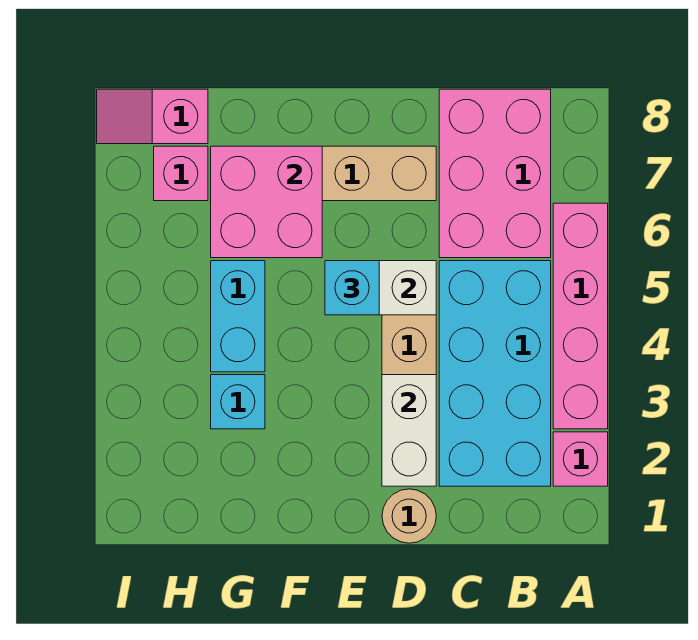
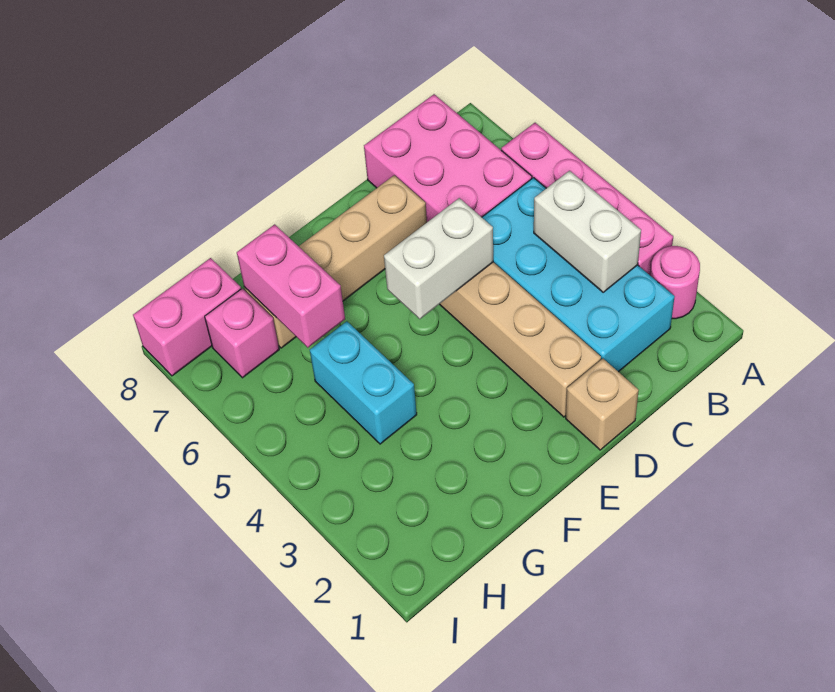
pink 1x1 brick [553,432,608,486] -> pink 1x1 round brick [650,246,700,319]
tan 1x1 round brick [382,489,436,543] -> tan 1x1 brick [566,359,639,450]
white 1x2 brick [382,375,436,486] -> white 1x2 brick moved to [534,171,641,292]
cyan 1x1 brick [325,261,379,315] -> none
pink 2x2 brick [211,146,322,258] -> pink 1x2 brick [237,224,345,348]
cyan 1x1 brick [211,375,265,429] -> none
pink 1x2 slope [97,89,208,144] -> pink 1x2 brick [133,258,241,376]

